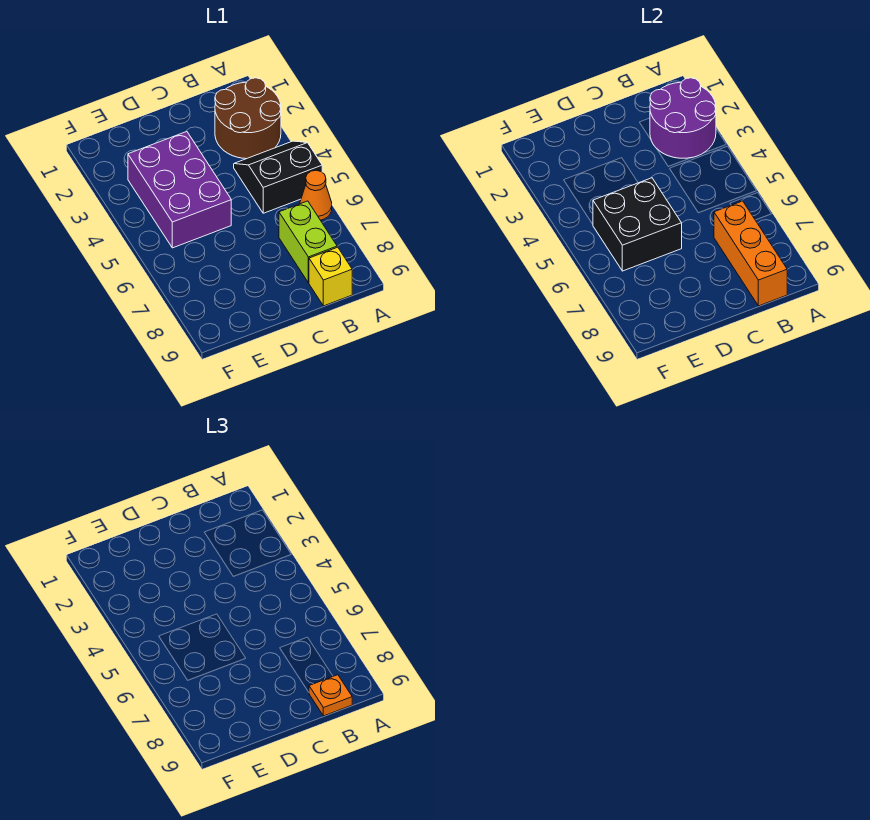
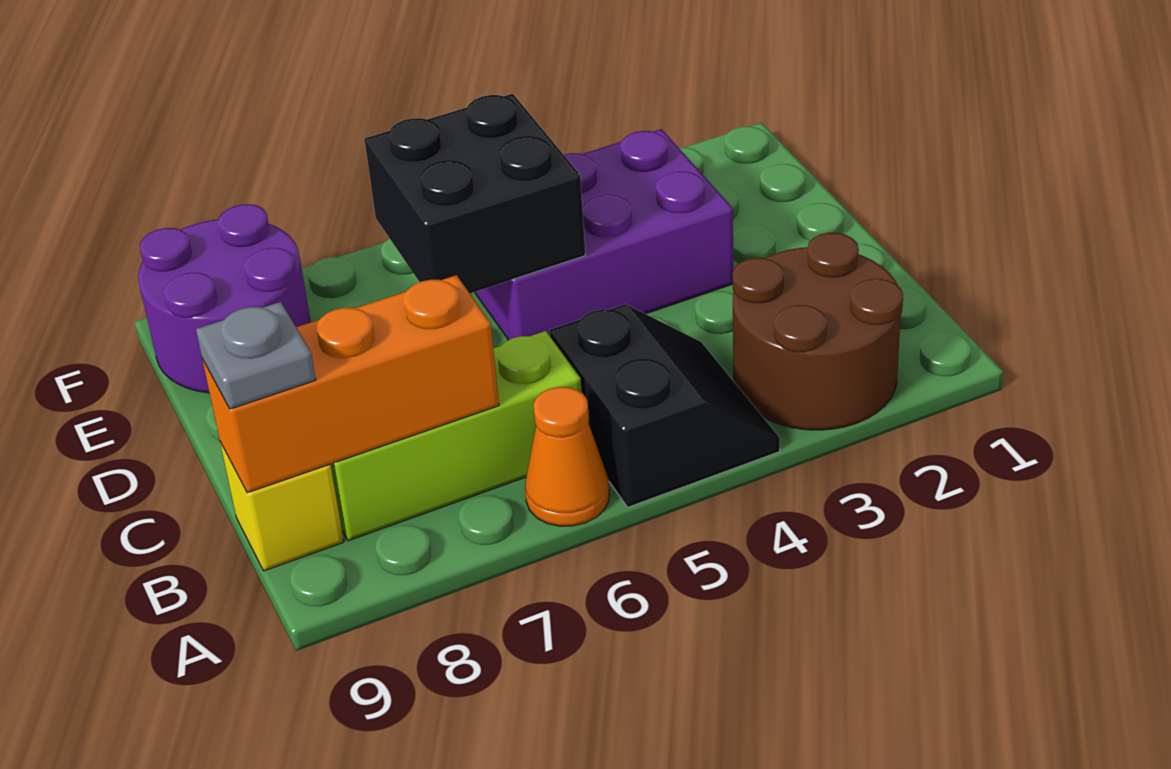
purple 2x2 round brick [650,78,716,158] -> purple 2x2 round brick moved to [138,204,311,393]
lime 1x2 brick [279,201,337,283] -> lime 1x3 brick [330,331,582,541]
orange 1x1 plate [309,675,352,716] -> grey 1x1 plate [196,302,316,409]

